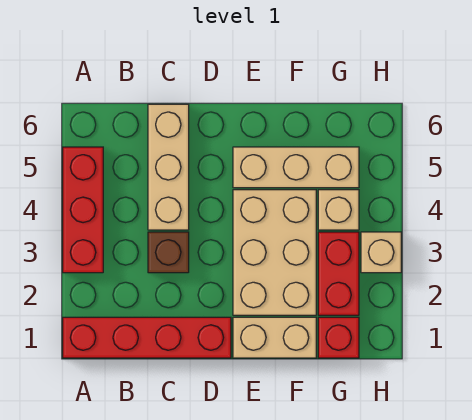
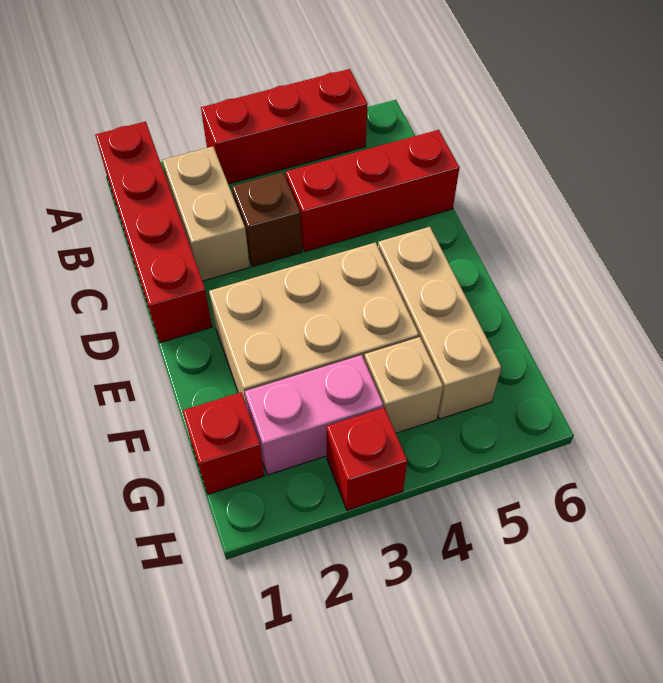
tan 1x3 brick [148,104,189,230] -> red 1x3 brick [286,130,459,251]
tan 1x2 brick [233,317,316,358] -> tan 1x2 brick moved to [162,147,250,281]
red 1x2 brick [318,232,359,315] -> pink 1x2 brick [245,355,383,475]
tan 1x1 brick [361,232,401,273] -> red 1x1 brick [326,408,407,510]

